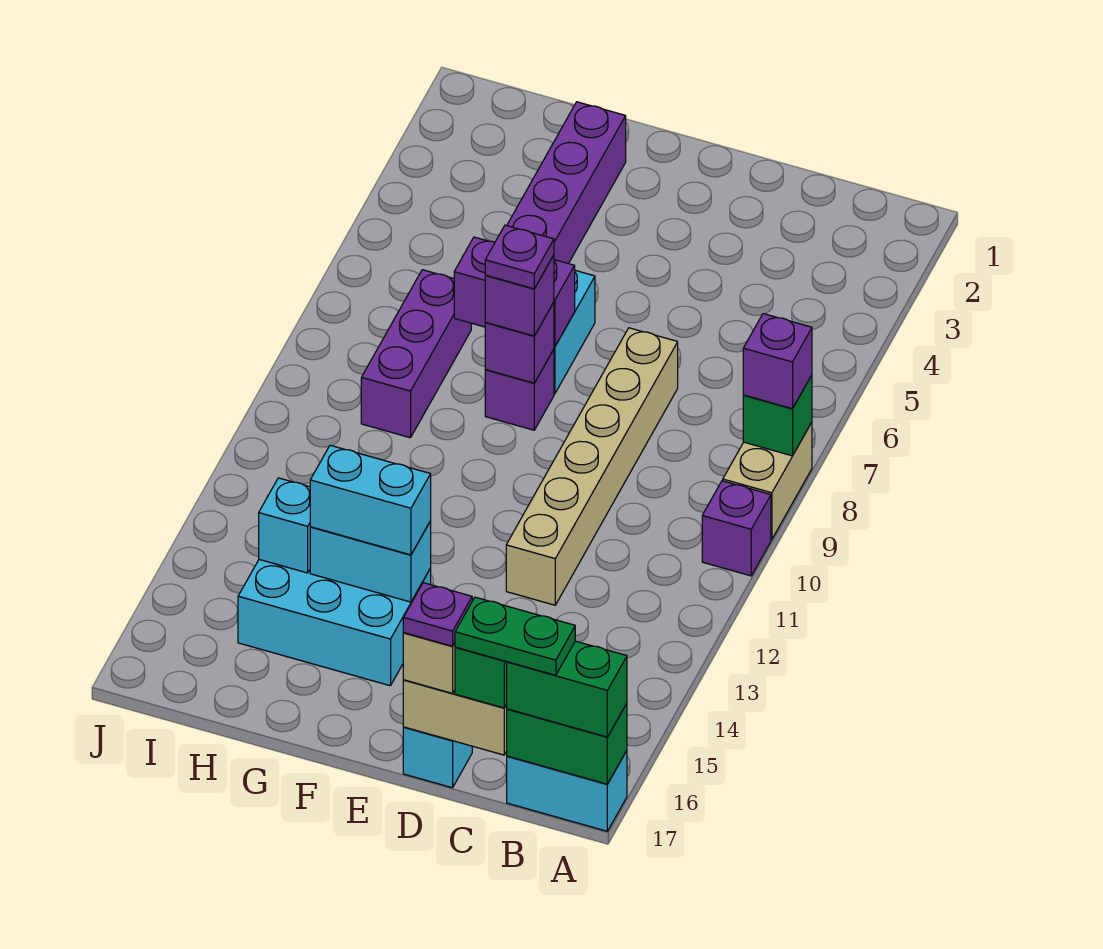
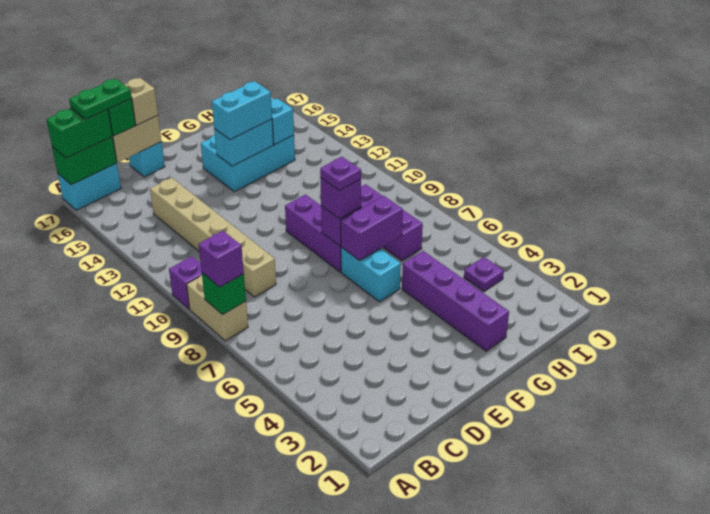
tan 1x6 brick [506,328,678,605] -> tan 1x6 brick moved to [150,178,276,297]
purple 1x1 plate [403,583,472,646] -> purple 1x1 plate moved to [464,257,504,291]
purple 1x1 brick [485,350,554,430] -> purple 1x3 brick [285,195,341,272]

